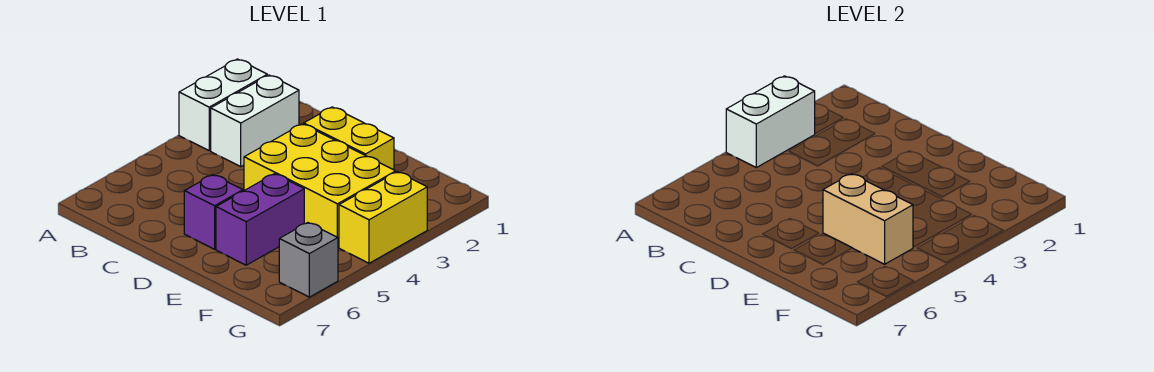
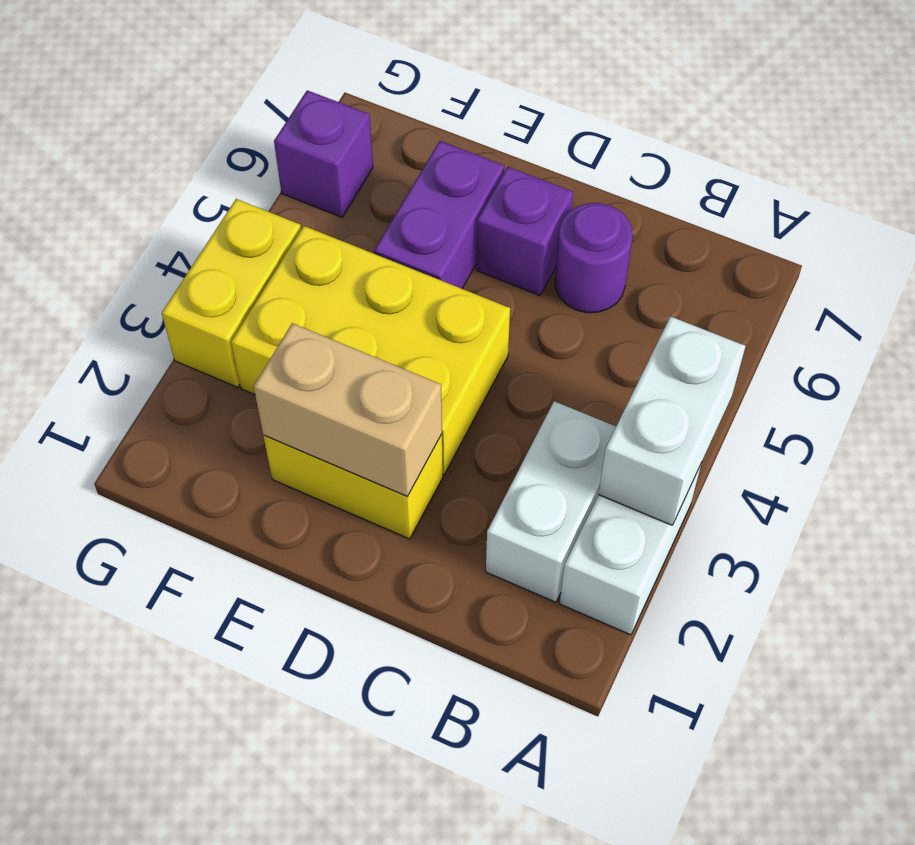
none -> purple 1x1 round brick [555,203,633,313]
tan 1x2 brick [823,174,913,264] -> tan 1x2 brick moved to [254,323,442,496]
grey 1x1 brick [279,223,338,297] -> purple 1x1 brick [274,90,373,217]

